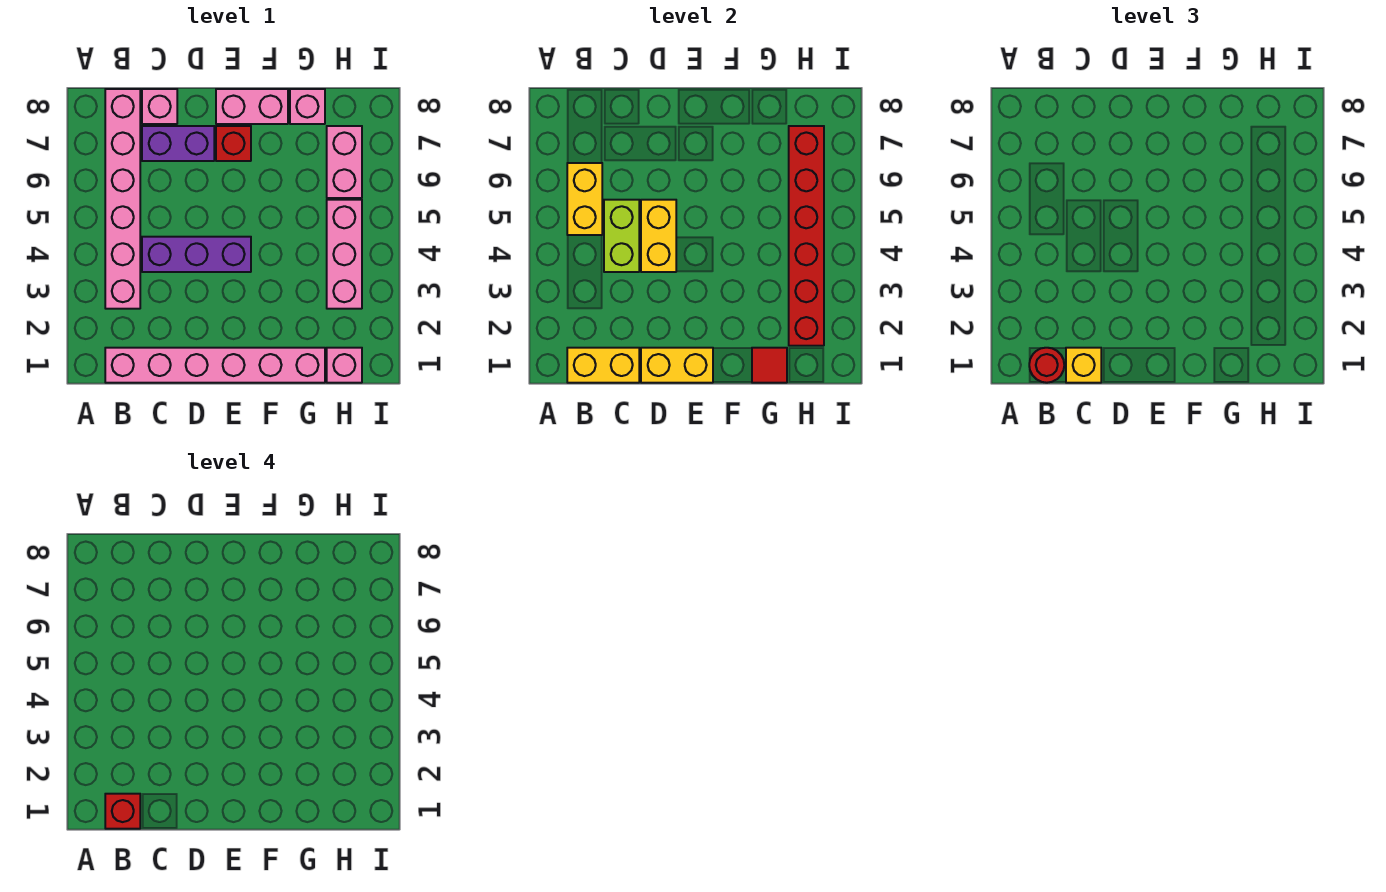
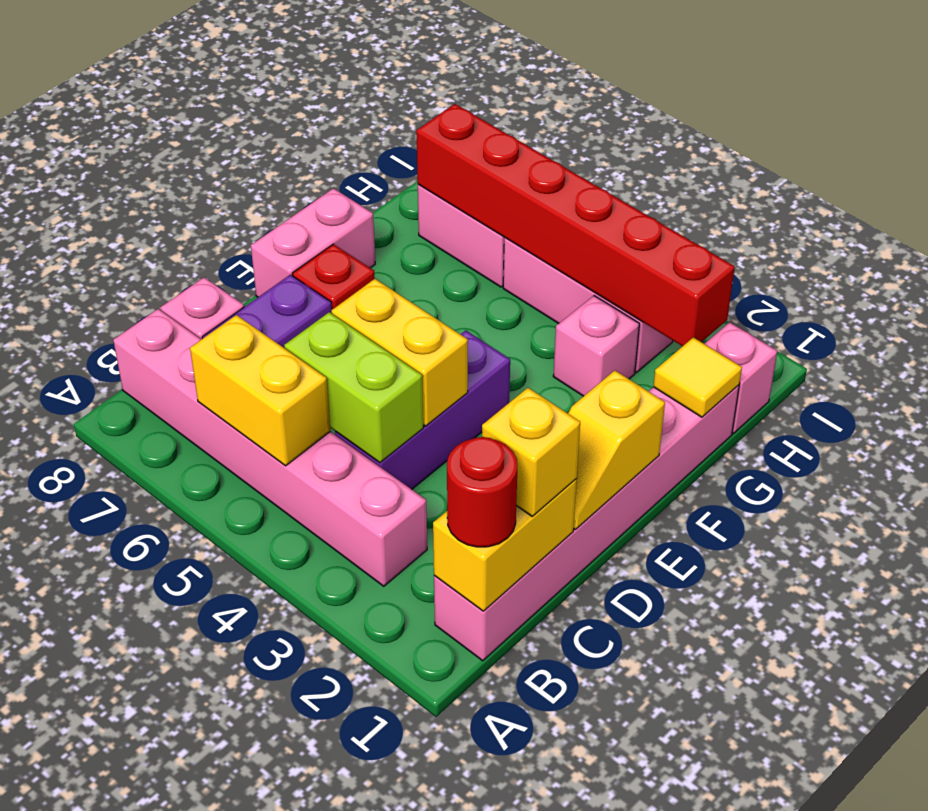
red 1x1 brick [105,794,140,829] -> none
yellow 1x2 brick [641,348,713,383] -> yellow 1x2 slope [568,370,665,529]
red 1x1 tile [752,348,787,383] -> yellow 1x1 tile [653,337,742,417]
pink 1x1 brick [290,89,325,124] -> pink 1x1 brick moved to [553,296,639,396]

